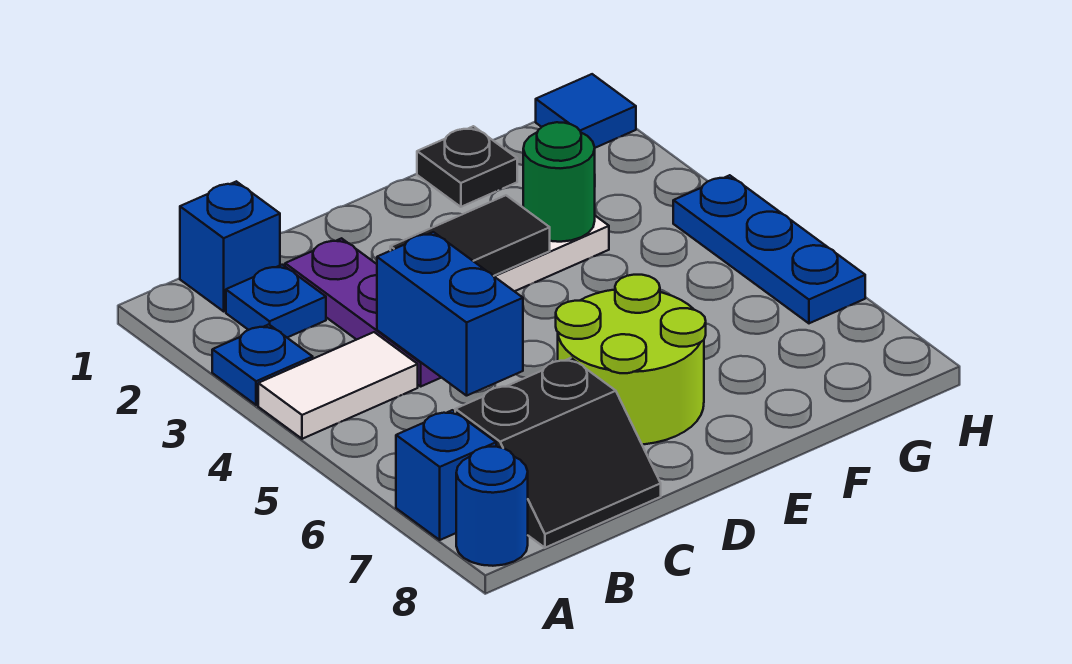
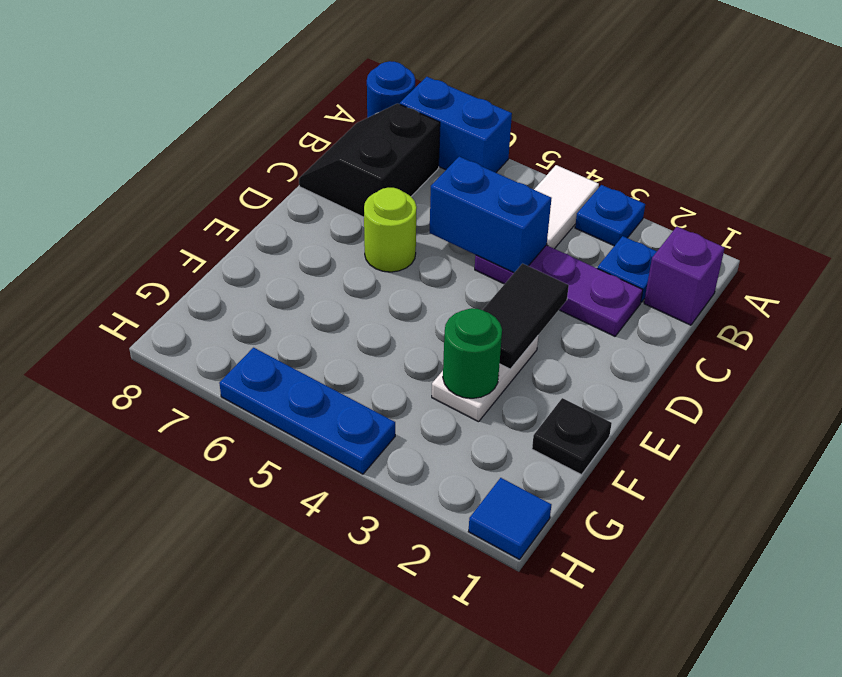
blue 1x1 brick [396,410,496,540] -> blue 1x2 brick [400,77,512,173]
blue 1x1 brick [180,181,280,311] -> purple 1x1 brick [644,227,725,325]
lime 2x2 round brick [556,275,706,445] -> lime 1x1 round brick [364,188,417,272]

